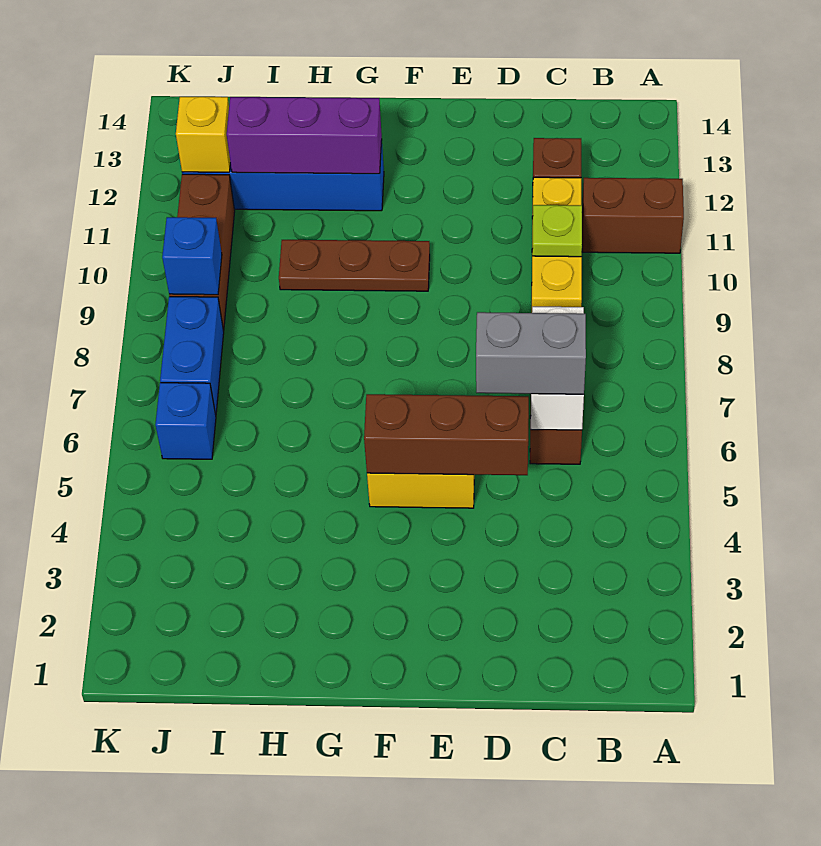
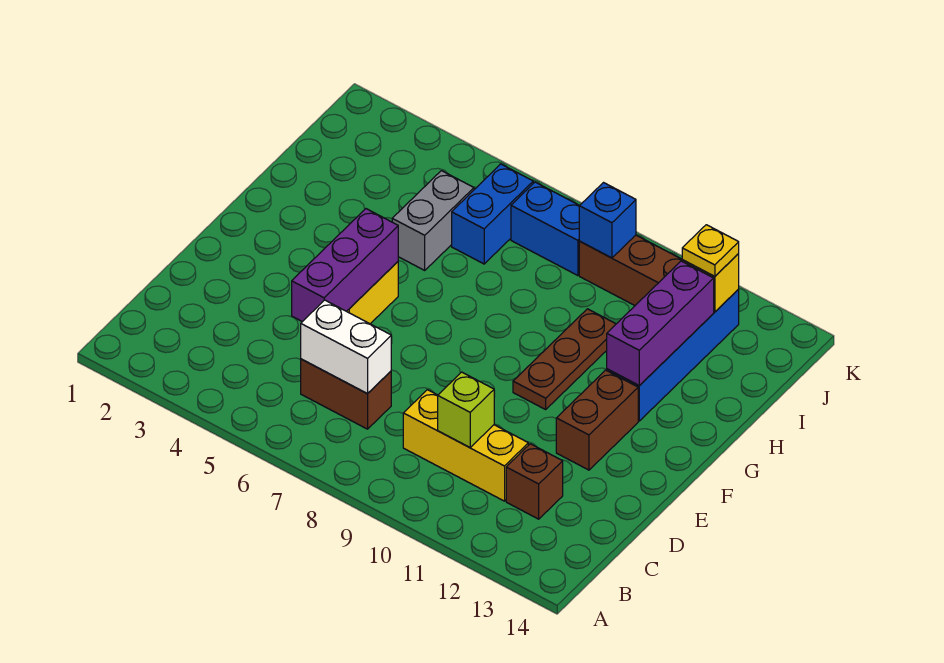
brown 1x2 brick [582,178,684,253] -> brown 1x2 brick moved to [556,370,638,470]
grey 1x2 brick [476,312,586,394] -> grey 1x2 brick moved to [392,171,474,270]
lime 1x1 plate [532,205,582,257] -> lime 1x1 brick [438,372,494,447]
brown 1x3 brick [364,394,529,475] -> purple 1x3 brick [292,209,398,322]
blue 1x1 brick [155,383,216,459] -> blue 1x2 brick [452,164,533,264]
none -> yellow 1x1 plate [682,225,739,277]

